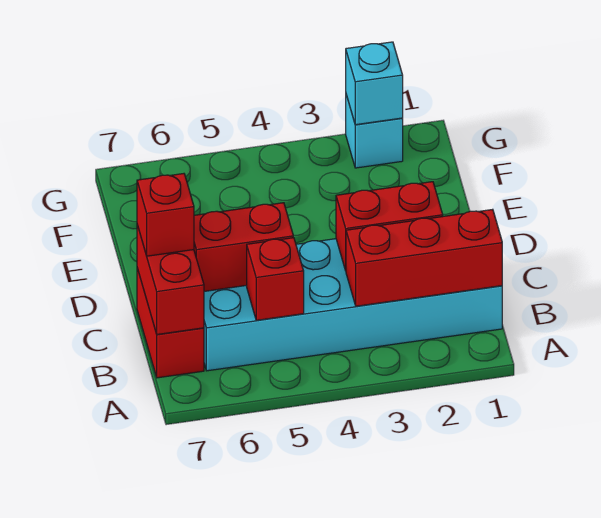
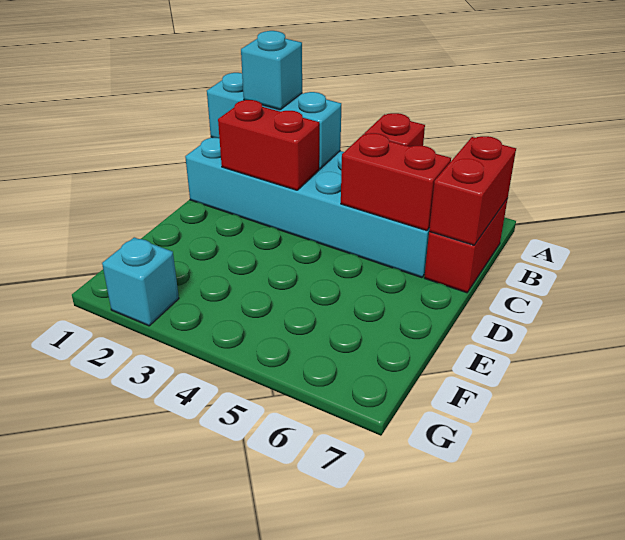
red 1x3 brick [346,209,502,306] -> cyan 1x3 brick [207,73,341,169]
red 1x1 brick [137,174,194,256] -> none
cyan 1x1 brick [346,42,403,125] -> cyan 1x1 brick moved to [241,31,302,110]

